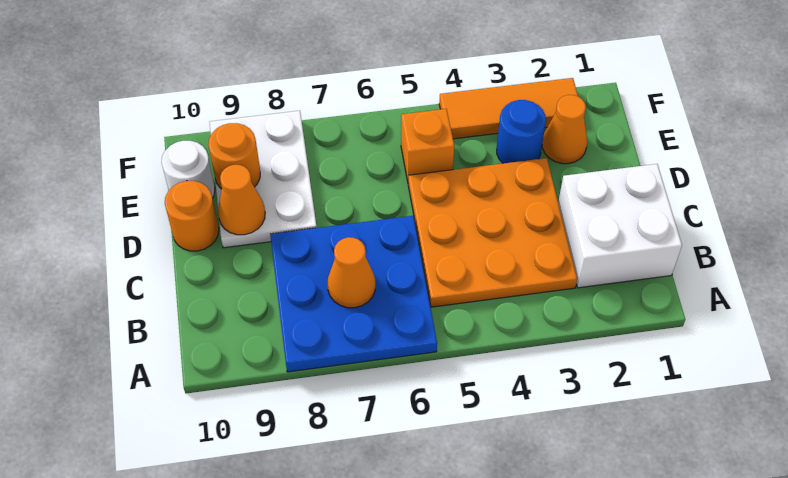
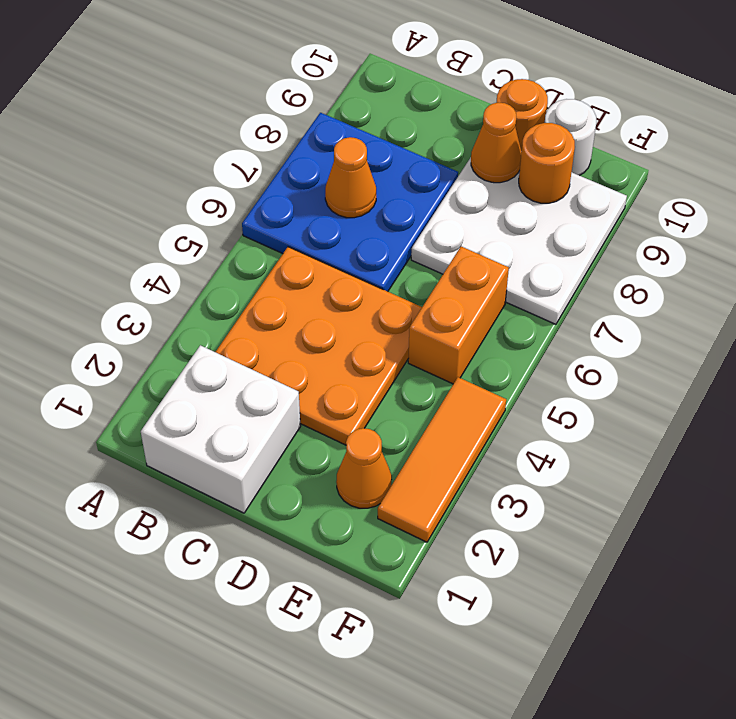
white 2x3 plate [210,111,317,248] -> white 3x3 plate [411,151,627,324]
blue 1x1 round brick [497,100,546,163] -> none
orange 1x1 brick [401,109,454,181] -> orange 1x2 brick [408,247,509,384]

